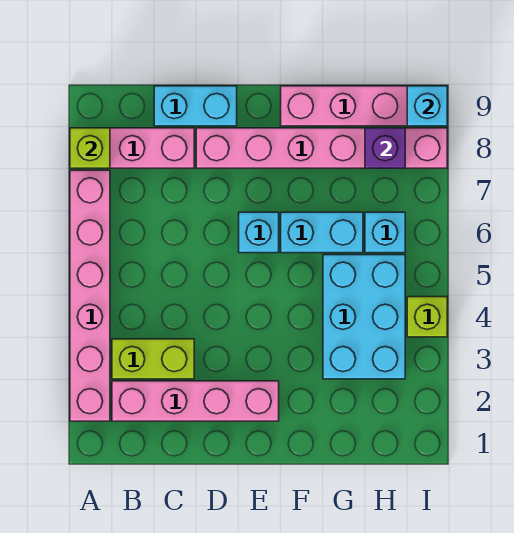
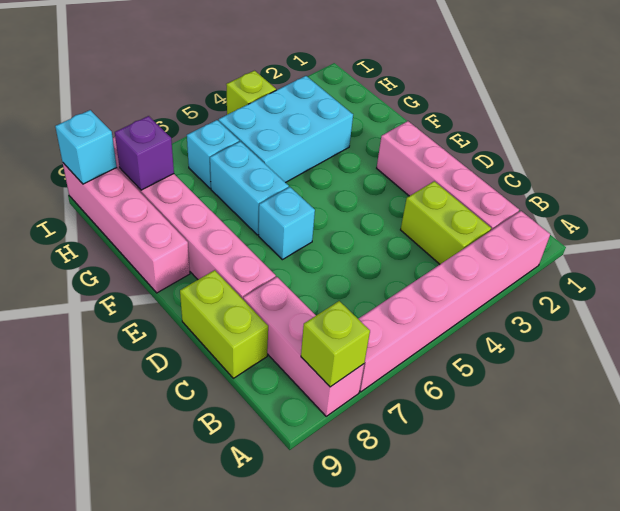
cyan 1x2 brick [154,86,237,126] -> lime 1x2 brick [180,270,268,378]

